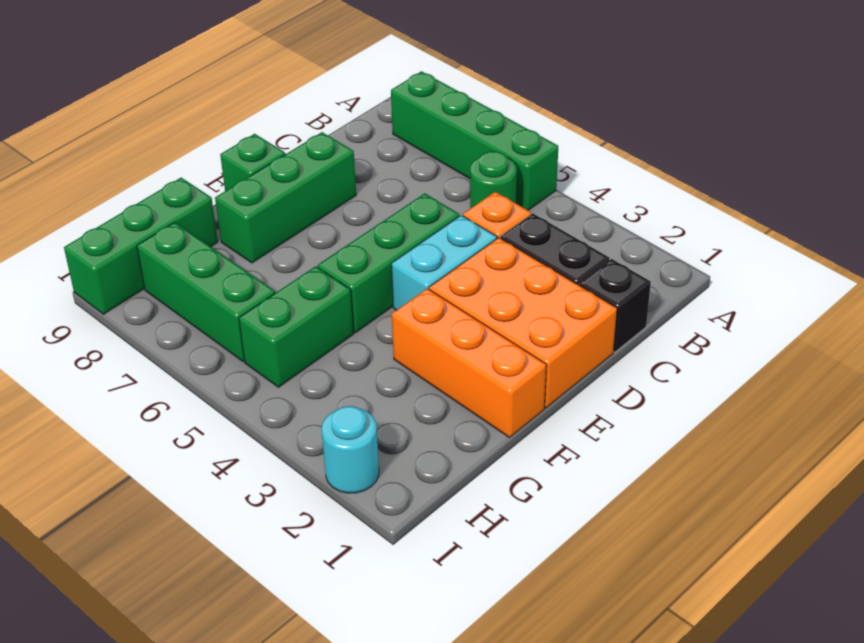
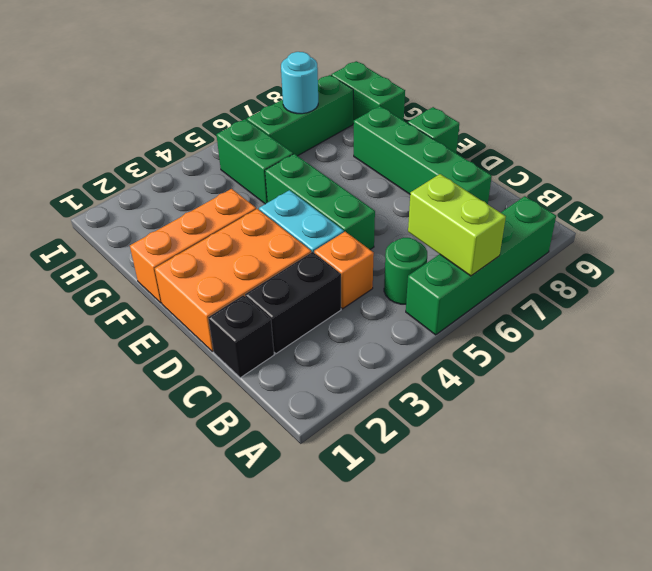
none -> lime 1x2 brick [408,174,506,276]
green 1x3 brick [215,132,356,263] -> green 1x4 brick [354,106,492,204]
green 1x3 brick [64,178,218,314] -> green 1x2 brick [331,61,405,124]
cyan 1x1 round brick [322,406,379,493] -> cyan 1x1 round brick moved to [281,52,318,114]

